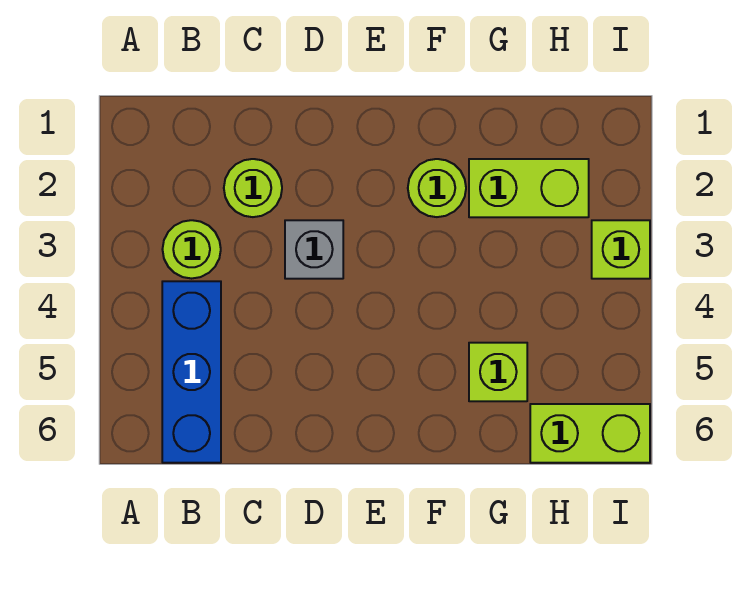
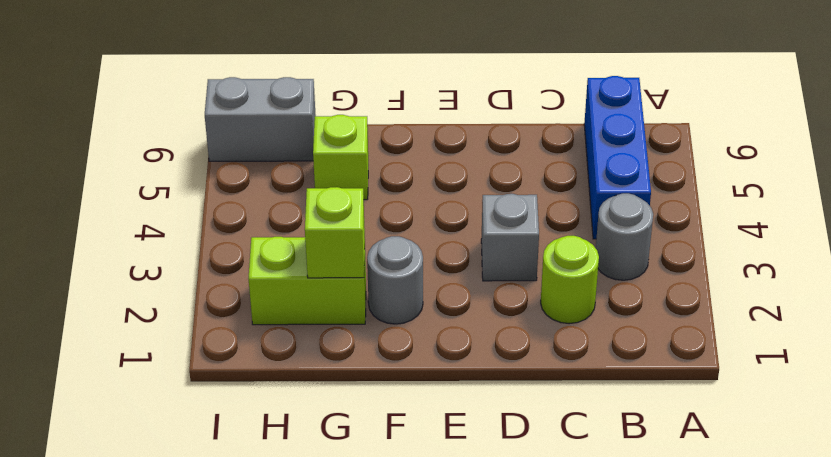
lime 1x1 round brick [162,220,221,279] -> grey 1x1 round brick [596,193,653,280]
lime 1x1 round brick [408,159,466,217] -> grey 1x1 round brick [367,236,423,324]
lime 1x2 brick [530,404,650,463] -> grey 1x2 brick [205,77,316,161]
lime 1x1 brick [592,220,650,279] -> lime 1x1 brick moved to [305,187,365,278]

